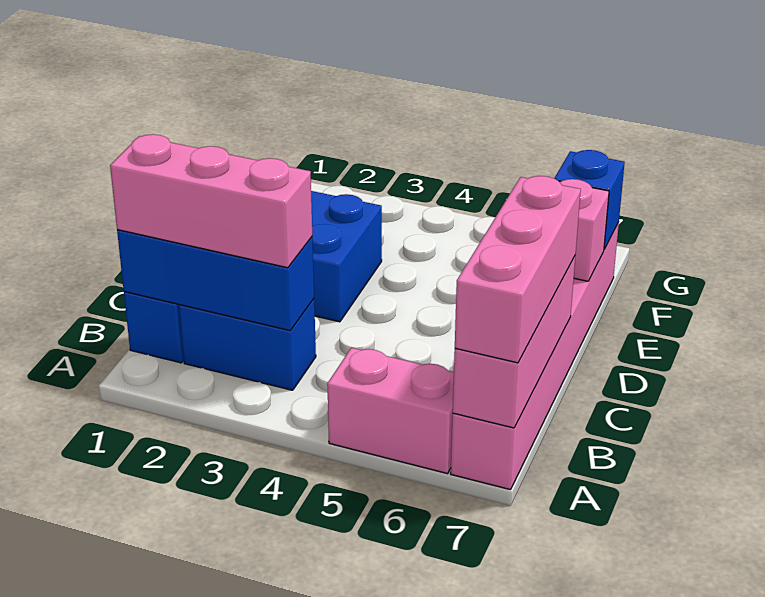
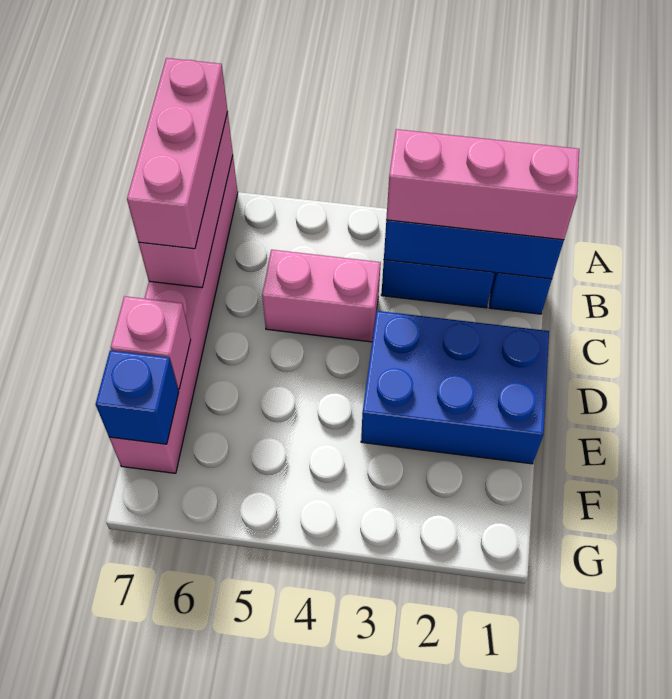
pink 1x2 brick [327,348,454,474] -> pink 1x2 brick moved to [262,250,381,342]

